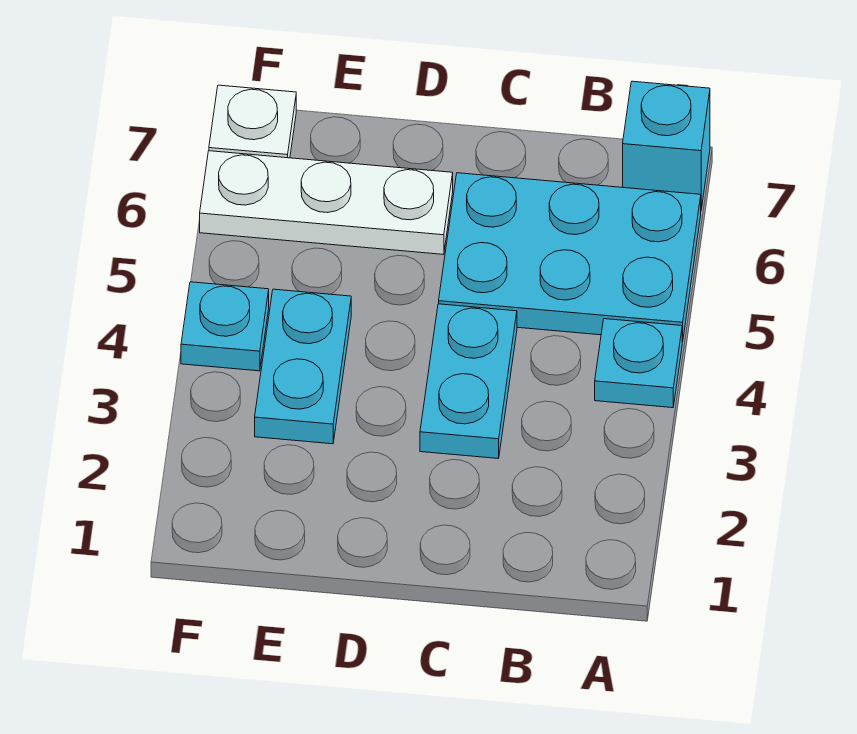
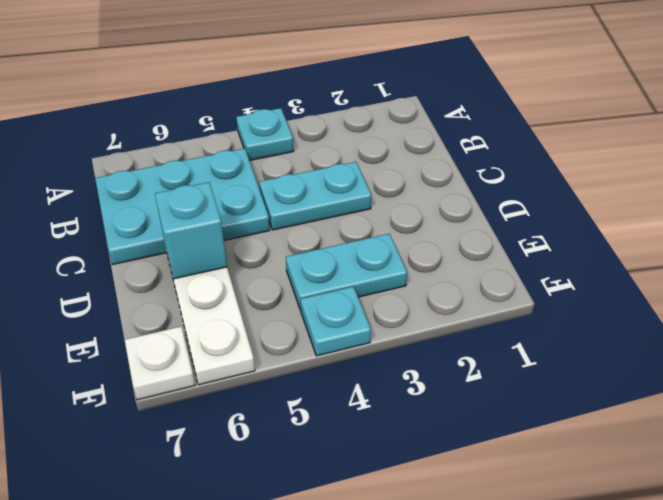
cyan 2x3 plate [439,173,701,342] -> cyan 2x3 plate turned to [95,149,270,265]
cyan 1x1 brick [623,81,710,209] -> cyan 1x1 brick moved to [155,182,227,279]

